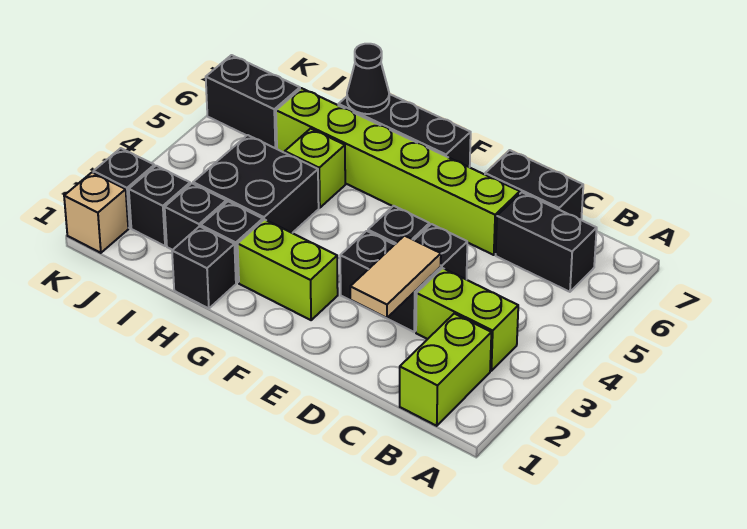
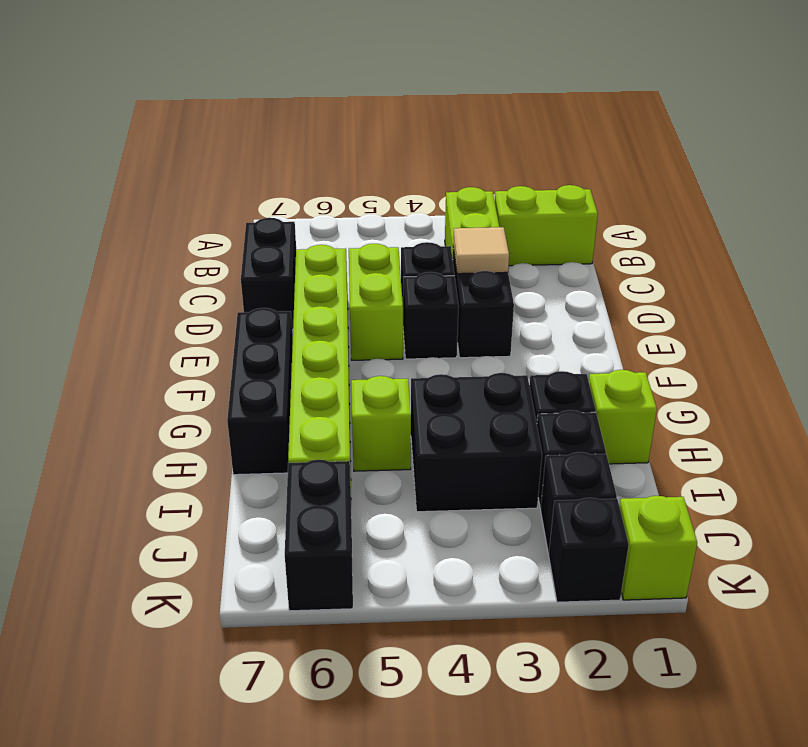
black 1x2 brick [496,192,597,292] -> none
tan 1x2 tile [350,236,441,318] -> tan 1x1 tile [453,227,509,274]
lime 1x2 brick [238,219,338,320] -> lime 1x2 brick moved to [349,244,403,360]
black 1x1 brick [172,226,236,308] -> lime 1x1 brick [589,370,657,464]
black 1x1 cone [347,44,389,114] -> none
tan 1x1 brick [64,172,128,253] -> lime 1x1 brick [619,496,697,600]

